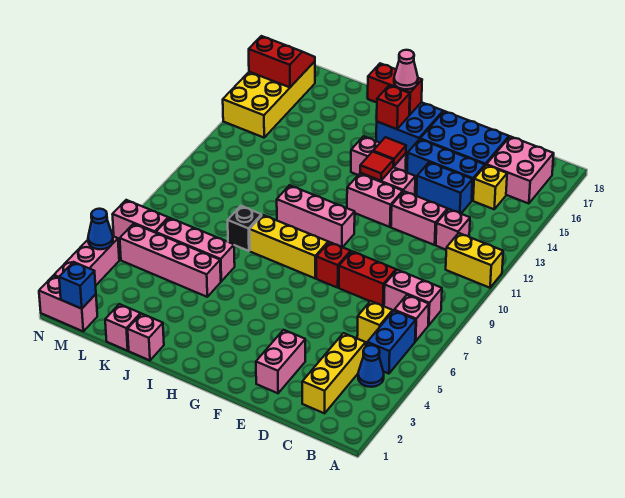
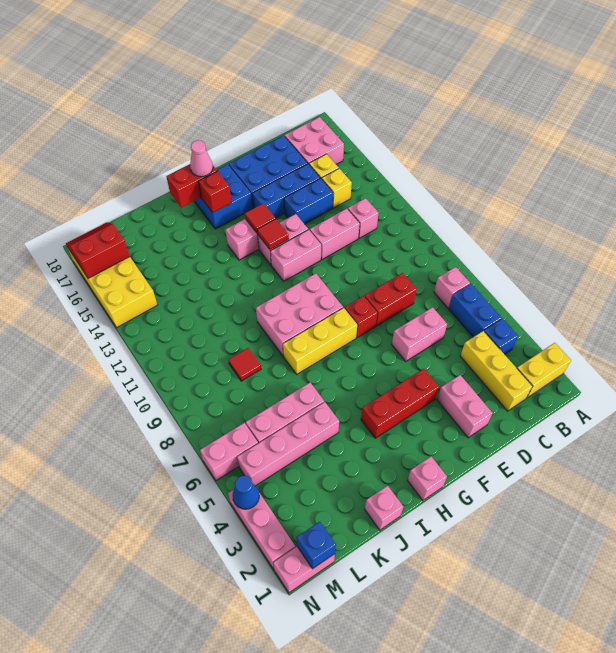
yellow 1x2 brick [446,233,503,288] -> yellow 1x2 brick moved to [517,343,571,398]
blue 1x1 cone [358,345,384,387] -> blue 1x1 brick [484,319,518,354]
pink 1x2 brick [384,270,442,325] -> pink 1x2 brick moved to [392,307,447,361]
yellow 1x1 brick [357,301,393,343] -> yellow 1x1 brick moved to [322,169,352,208]
none -> red 1x3 brick [361,369,439,438]
pink 1x3 brick [277,185,355,247] -> pink 2x3 brick [256,273,343,356]
black 1x1 brick [228,206,262,251] -> none
pink 1x1 brick [105,304,141,351] -> pink 1x1 brick moved to [407,456,447,500]
none -> red 1x1 tile [228,348,261,381]

